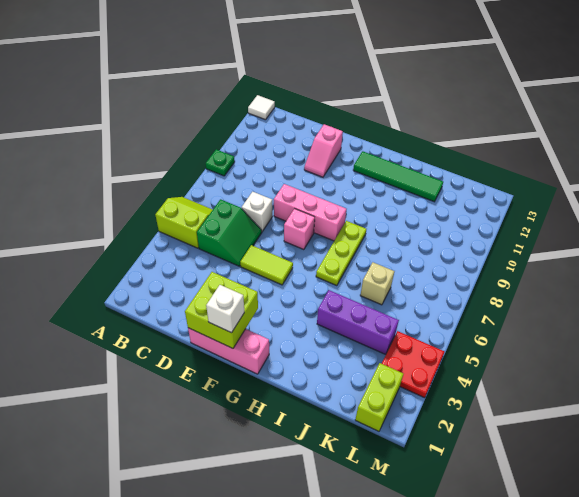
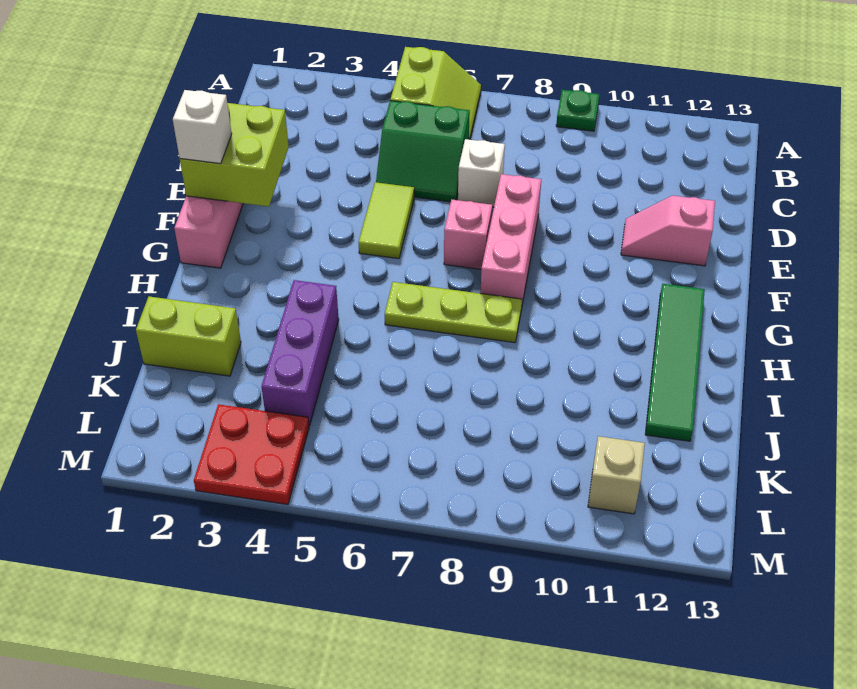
white 1x1 tile [248,95,275,120] -> none
tan 1x1 brick [360,262,394,305] -> tan 1x1 brick moved to [588,436,645,514]
lime 1x2 brick [355,363,403,431] -> lime 1x2 brick moved to [136,296,241,376]

